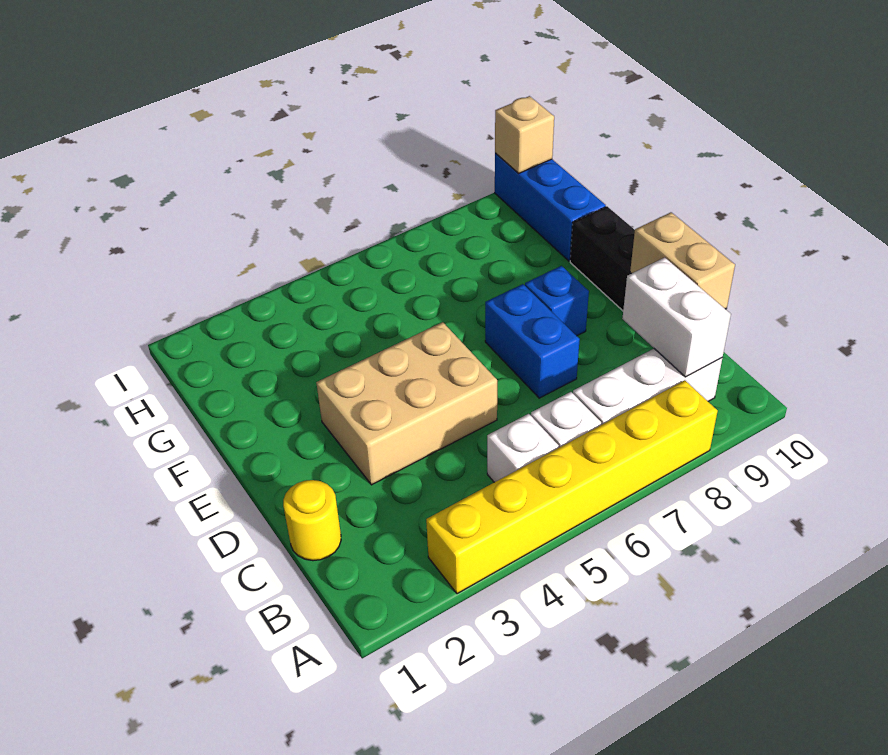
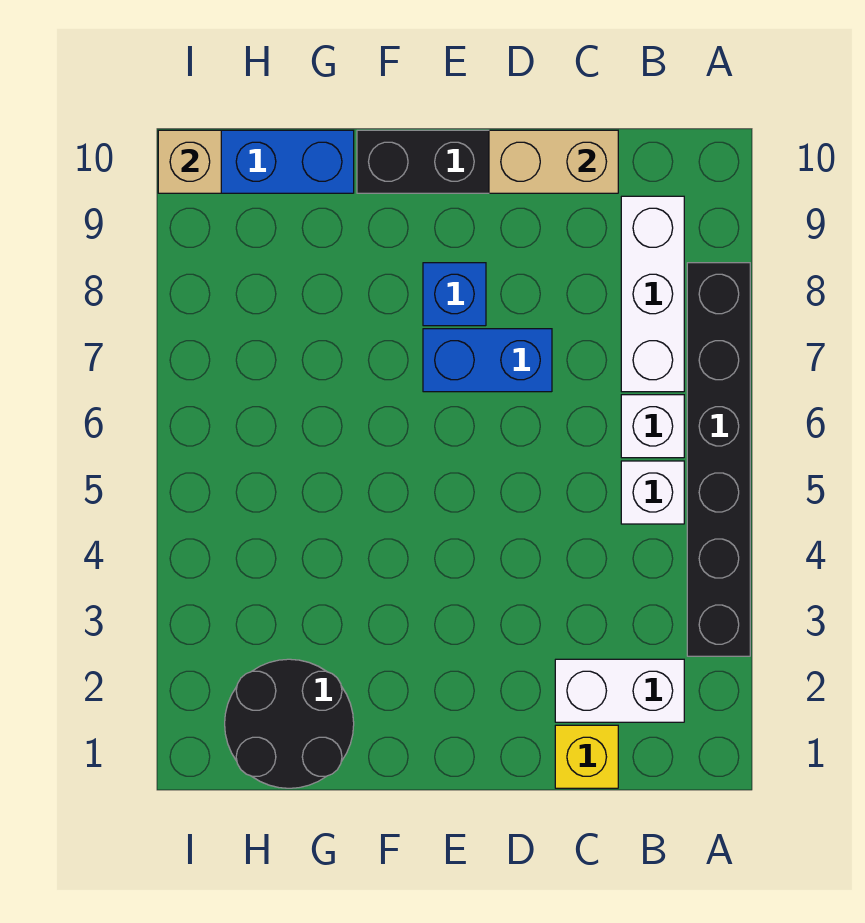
yellow 1x6 brick [426,380,718,594] -> black 1x6 brick [687,263,750,656]
white 1x2 brick [622,257,731,377] -> white 1x2 brick moved to [555,659,684,722]
yellow 1x1 round brick [283,480,341,561] -> yellow 1x1 brick [555,725,618,788]
tan 2x3 brick [316,322,497,485] -> none
none -> black 2x2 round brick [225,659,354,788]

